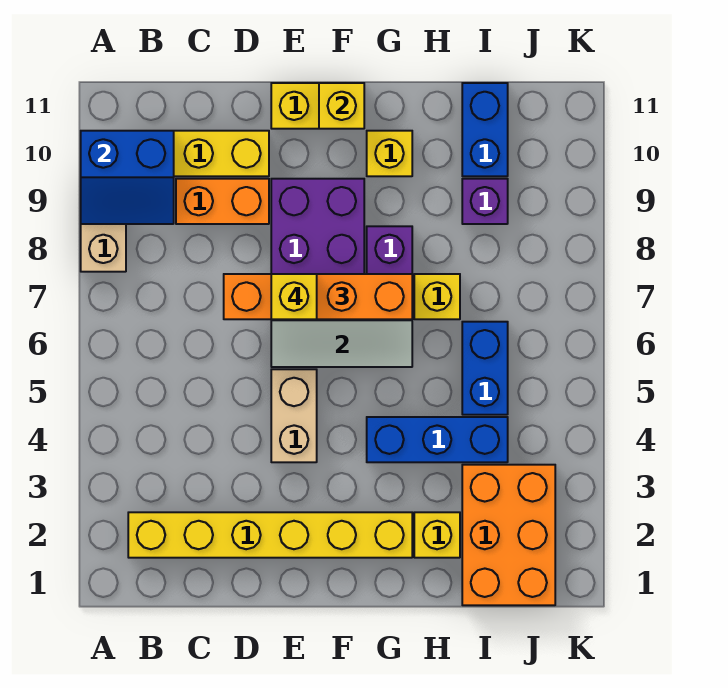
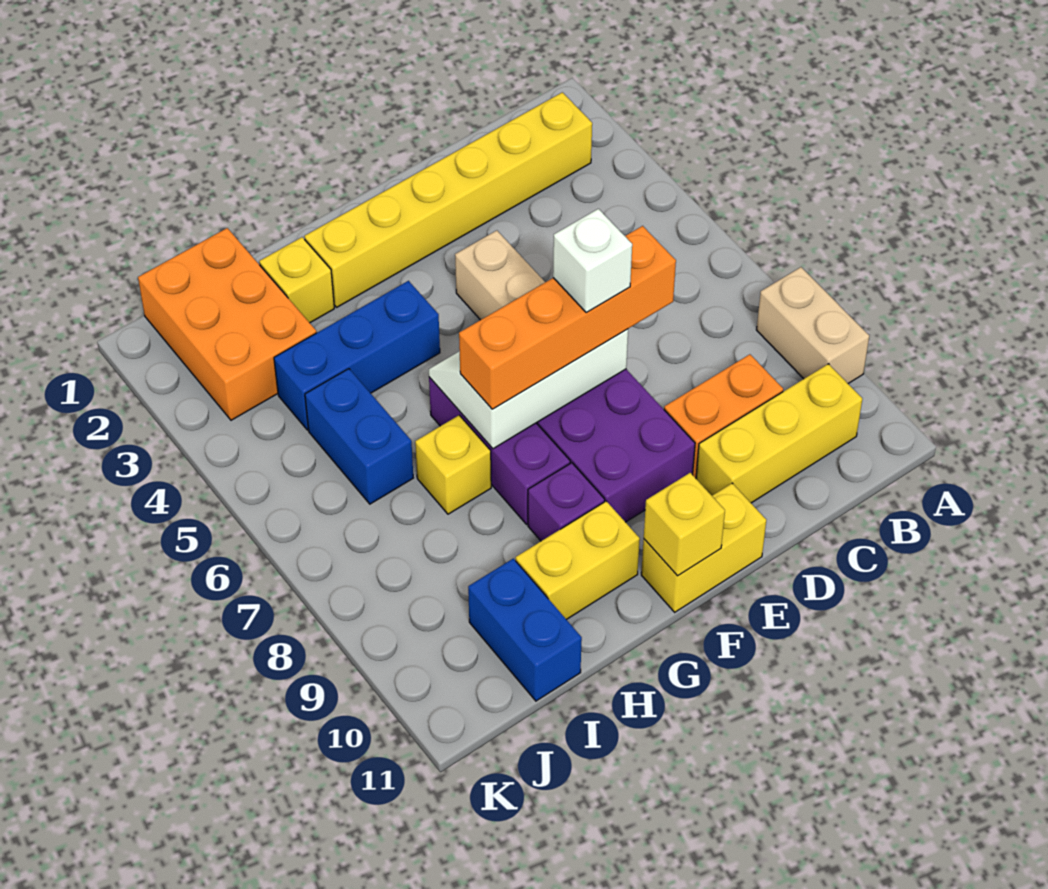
blue 2x2 slope [81,131,174,224] -> none
yellow 1x1 brick [271,274,317,319] -> white 1x1 brick [553,209,632,313]
yellow 1x1 brick [367,131,412,176] -> yellow 1x2 brick [516,501,640,620]
purple 1x1 brick [462,179,508,224] -> purple 1x1 brick moved to [528,463,605,541]

